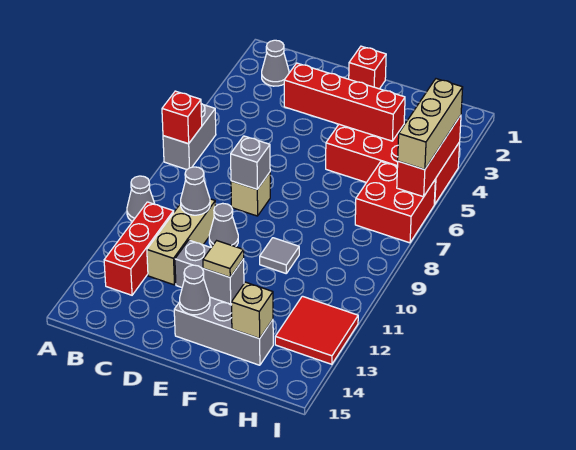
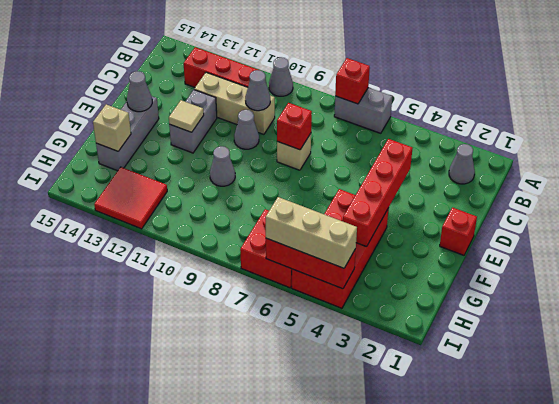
grey 1x1 brick [231,136,270,189] -> red 1x1 brick [277,103,312,150]
grey 1x1 tile [260,238,299,273] -> grey 1x1 cone [210,146,235,186]

